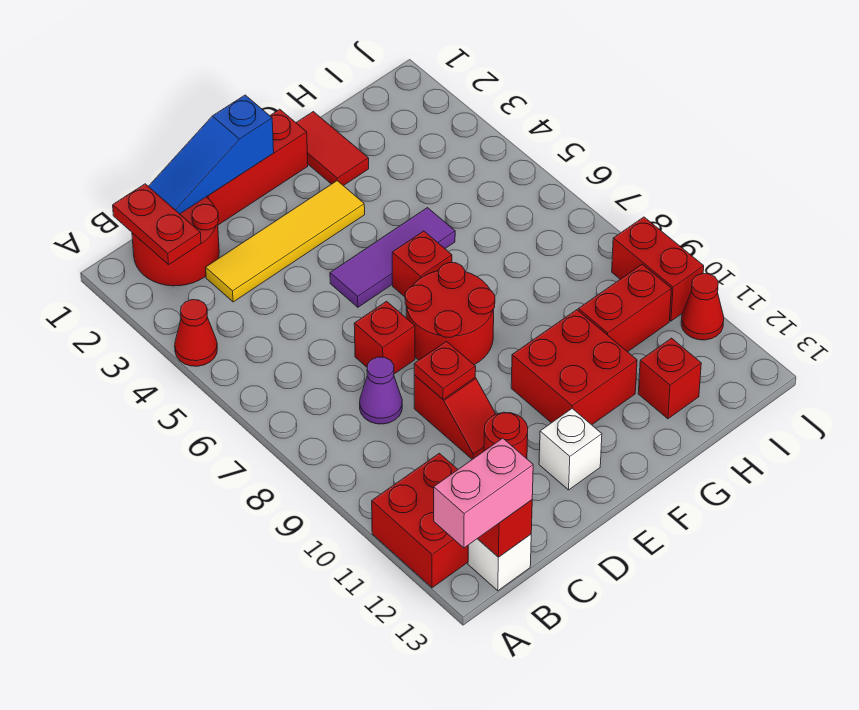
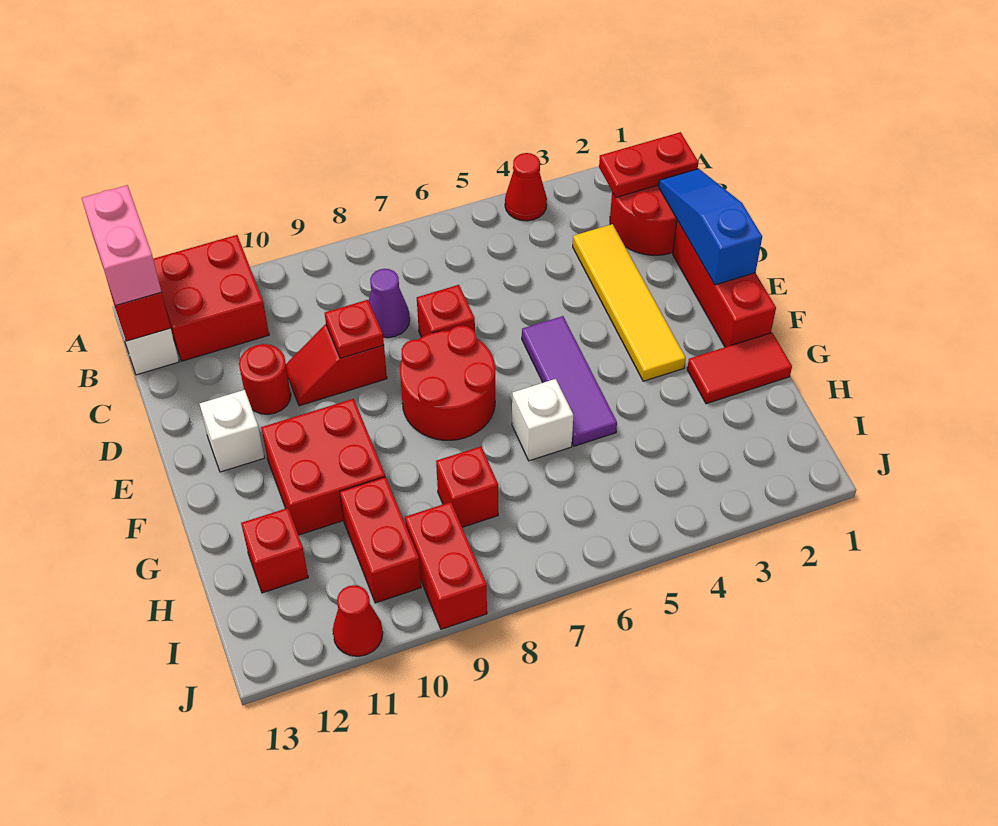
red 1x1 brick [392,231,452,297] -> red 1x1 brick moved to [436,446,498,527]
none -> white 1x1 brick [512,379,573,461]
red 1x2 brick [612,217,704,321] -> red 1x2 brick turned to [405,502,487,629]

